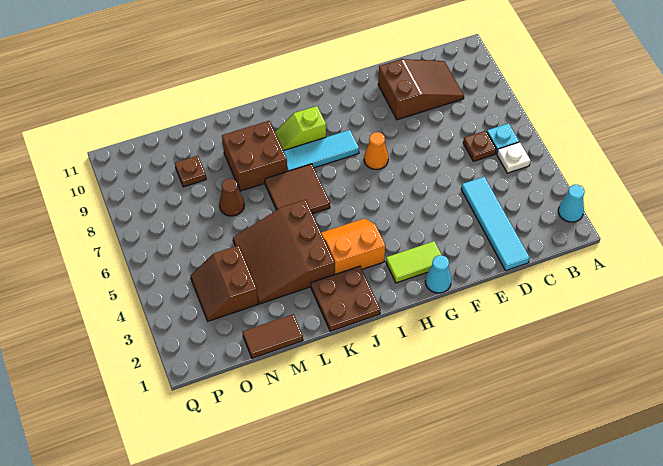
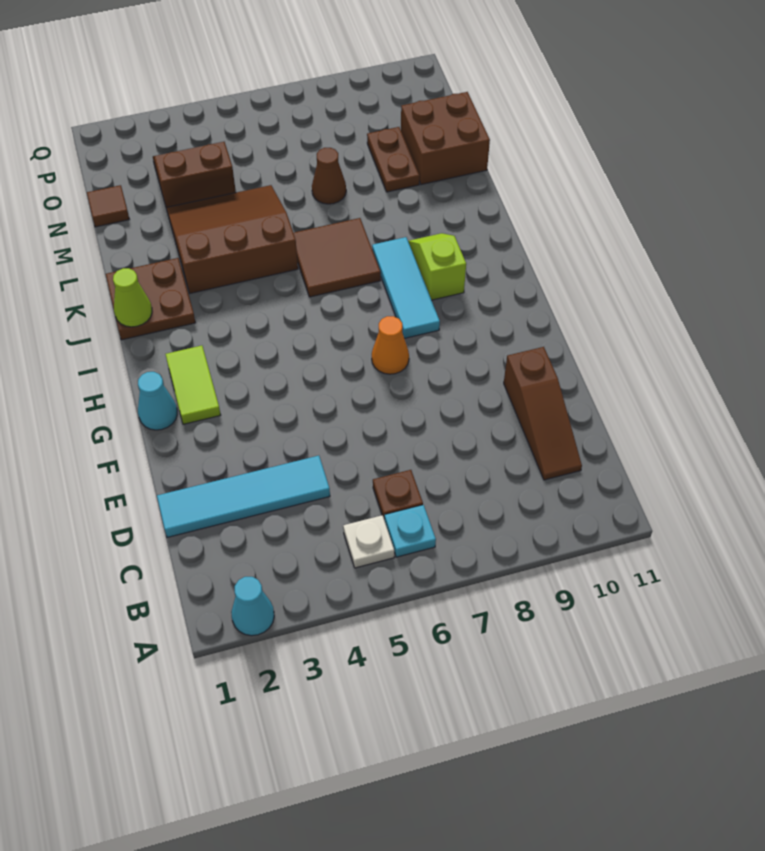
brown 2x3 slope [378,59,464,120] -> brown 1x3 slope [504,347,582,480]
orange 2x2 slope [321,218,385,274] -> none
none -> lime 1x1 cone [113,268,152,327]
brown 2x2 brick [222,121,287,191] -> brown 2x2 brick moved to [401,92,490,185]
brown 1x2 tile [243,314,303,358] -> brown 1x1 tile [87,185,129,227]
brown 1x1 plate [175,156,206,187] -> brown 1x2 plate [367,127,420,192]

